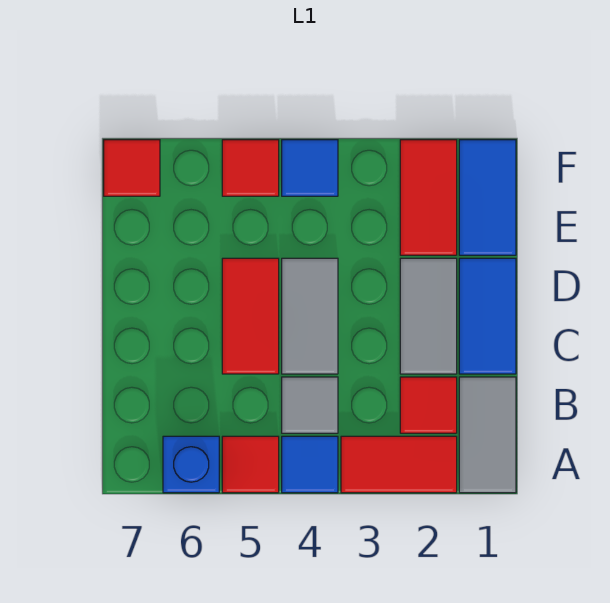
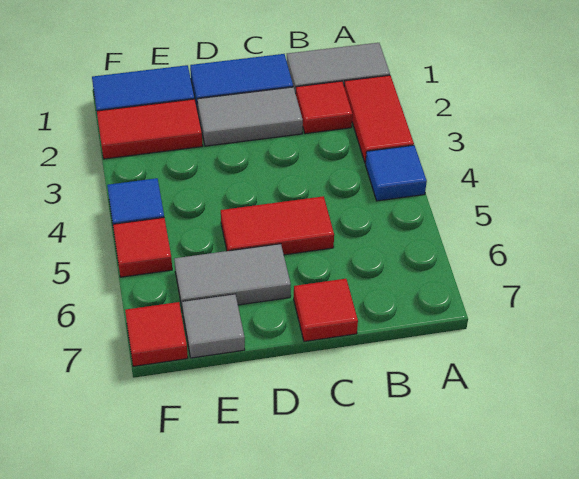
red 1x1 tile [222,436,279,493] -> red 1x1 tile moved to [294,279,358,342]
blue 1x1 brick [163,436,219,493] -> none
grey 1x1 tile [282,377,338,433] -> grey 1x1 tile moved to [182,294,245,358]
grey 1x2 tile [282,258,338,374] -> grey 1x2 tile moved to [174,244,291,312]

